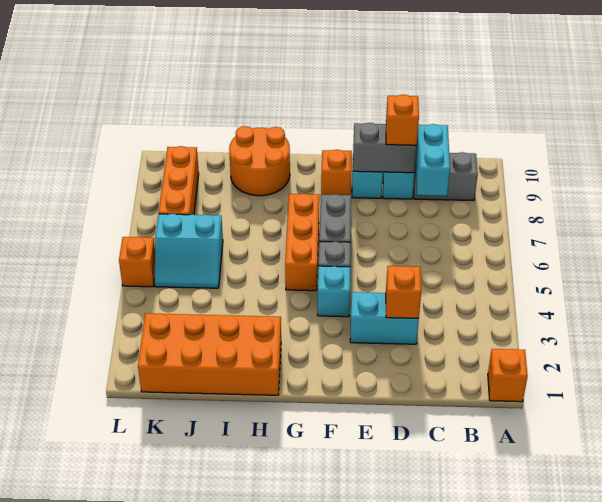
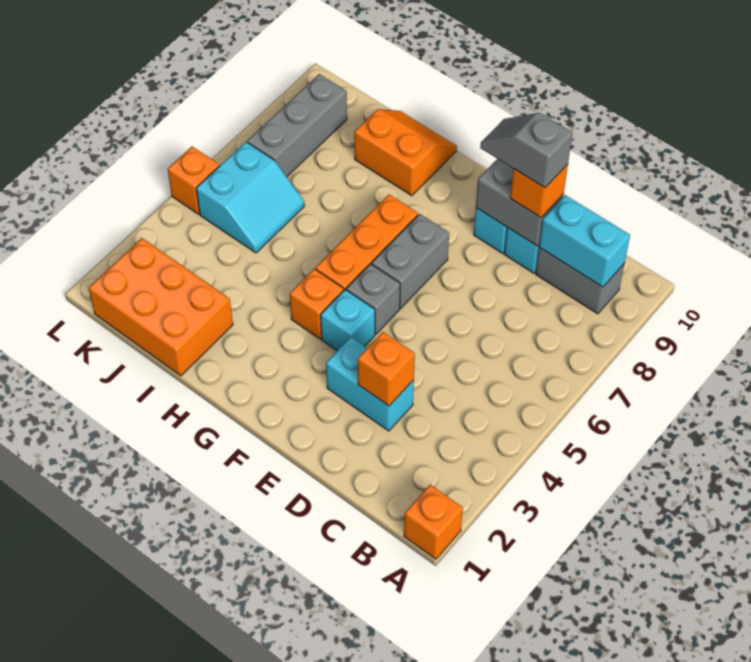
cyan 1x2 brick [416,124,450,196] -> cyan 1x2 brick turned to [539,195,630,287]
none -> grey 1x2 slope [480,113,572,188]
orange 1x1 brick [321,150,352,195] -> orange 1x1 brick moved to [290,269,344,339]
orange 2x4 brick [138,313,281,395] -> orange 2x3 brick [88,238,233,376]
orange 2x2 round brick [229,126,290,196] -> orange 2x2 slope [354,109,457,196]
cyan 2x2 slope [155,214,223,288] -> cyan 2x2 slope turned to [196,142,304,253]
orange 1x3 brick [159,146,199,215] -> grey 1x3 brick [247,74,347,177]

